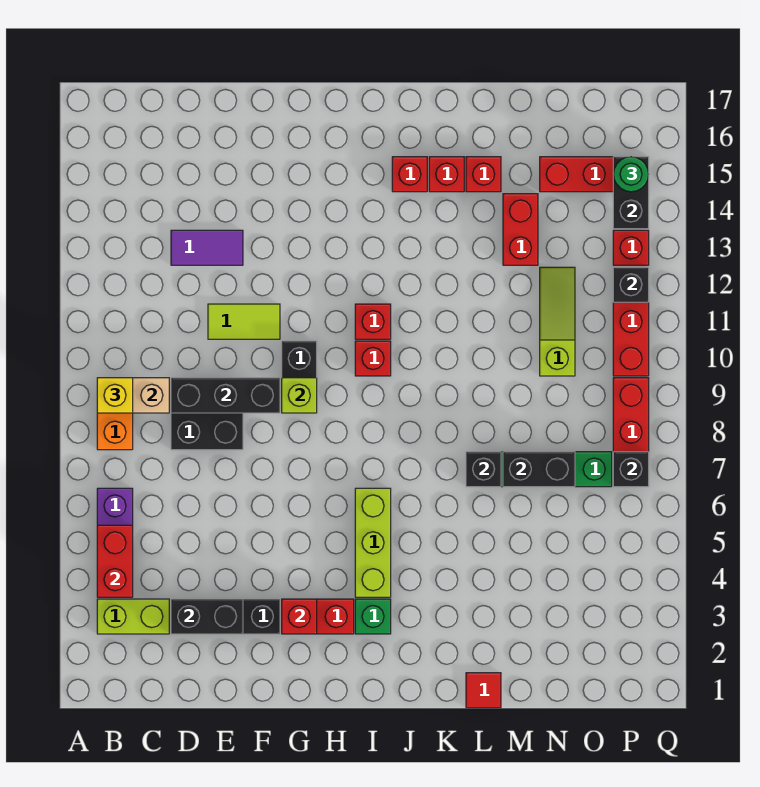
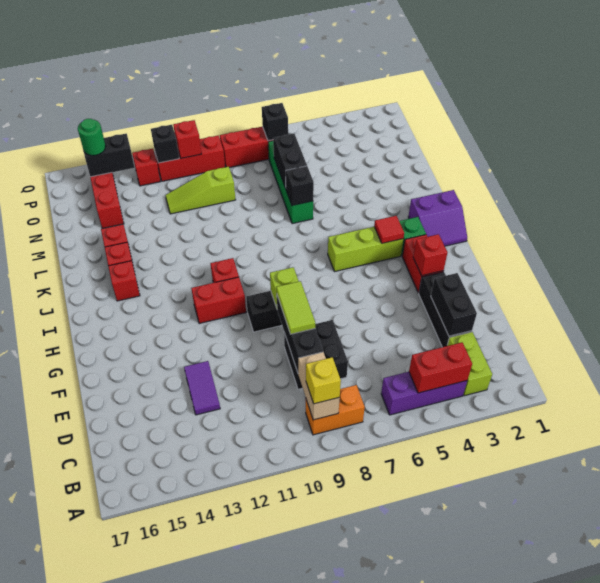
lime 1x2 tile [208,304,280,339] -> lime 1x2 tile moved to [276,281,315,334]
none -> purple 2x2 slope [408,190,467,246]
red 1x1 brick [355,341,391,376] -> red 1x1 brick moved to [173,120,201,158]
red 1x1 tile [466,673,501,708] -> red 1x1 tile moved to [374,216,404,243]
red 1x2 brick [503,194,538,265] -> red 1x2 brick moved to [191,277,246,324]

